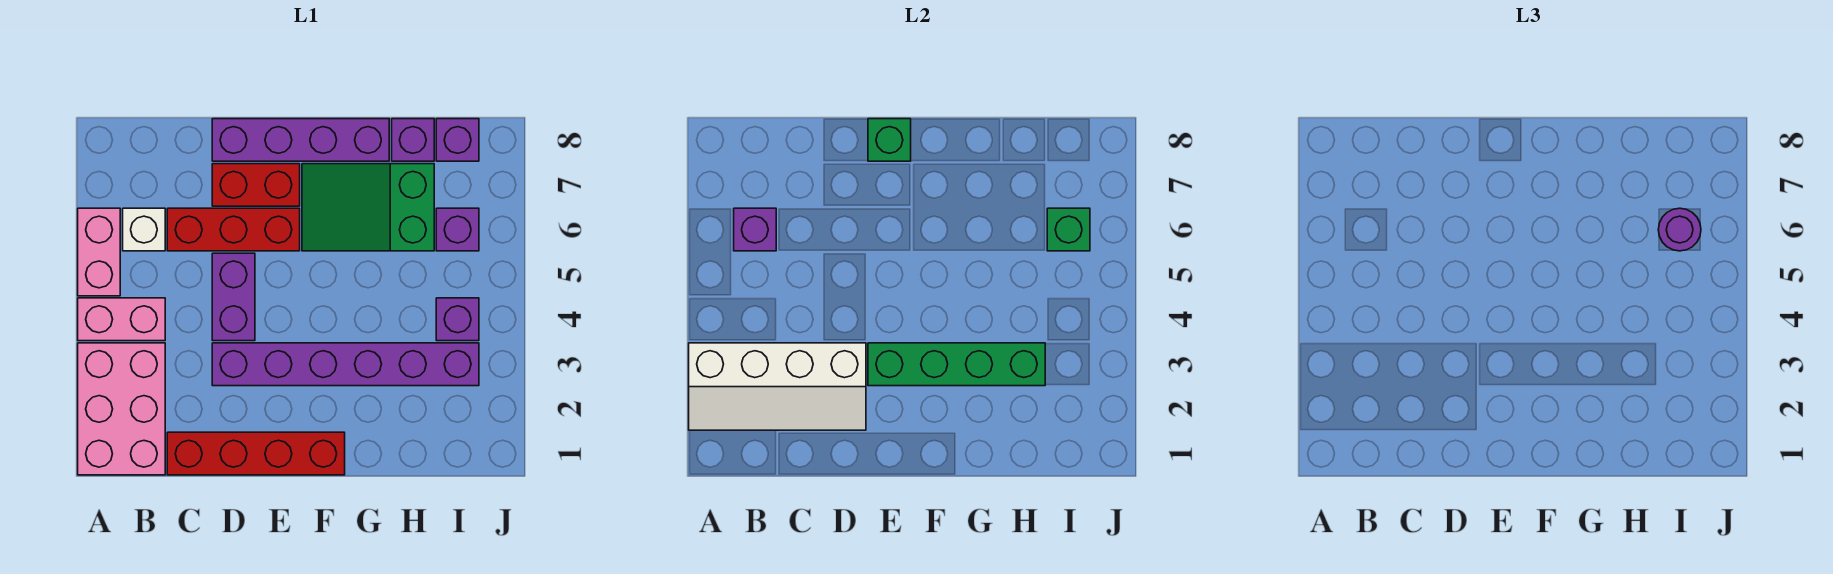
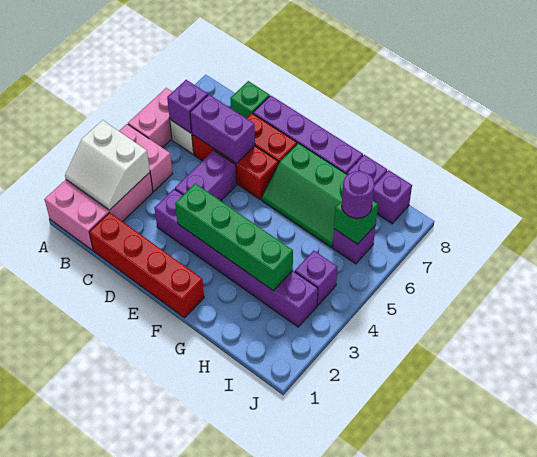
white 2x4 slope [689,343,866,430] -> white 2x2 slope [65,120,150,210]
none -> purple 1x2 brick [190,95,255,164]
green 1x1 brick [868,119,911,161] -> green 1x1 brick moved to [230,81,270,119]
green 2x3 slope [302,164,434,251] -> green 2x3 slope turned to [261,143,347,247]

